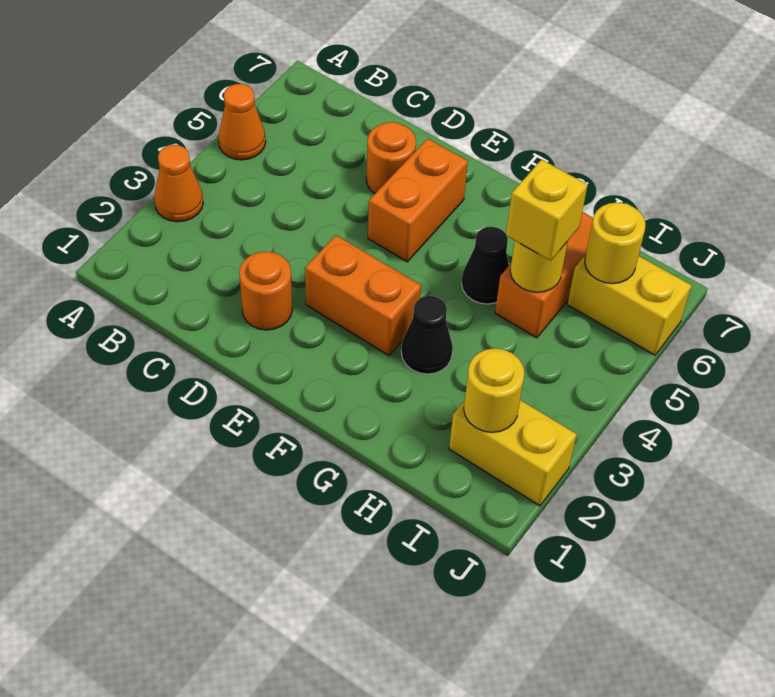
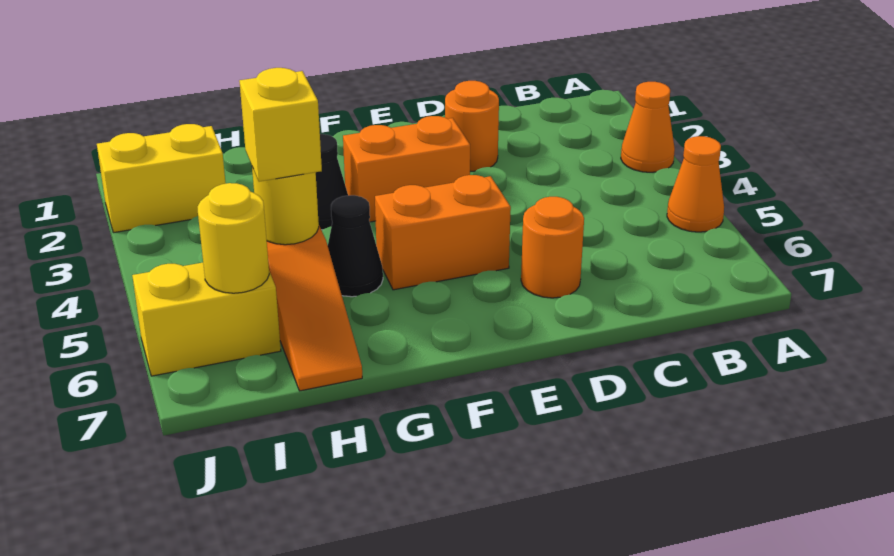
orange 1x2 brick [368,139,468,262] -> orange 1x2 brick turned to [375,175,511,290]
yellow 1x1 round brick [464,348,525,432] -> none

